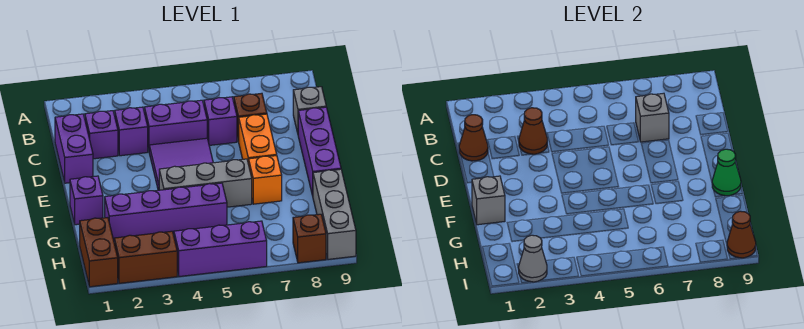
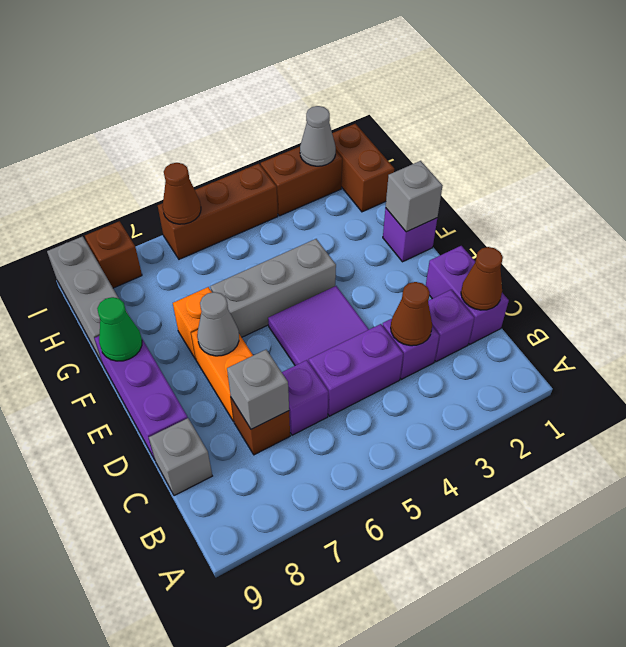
none -> grey 1x1 cone [197,292,239,356]
purple 1x4 brick [105,183,227,240] -> none
purple 1x3 brick [174,221,267,277] -> brown 1x3 brick [158,164,278,259]
brown 1x1 cone [727,211,756,258] -> brown 1x1 cone moved to [163,163,201,224]

